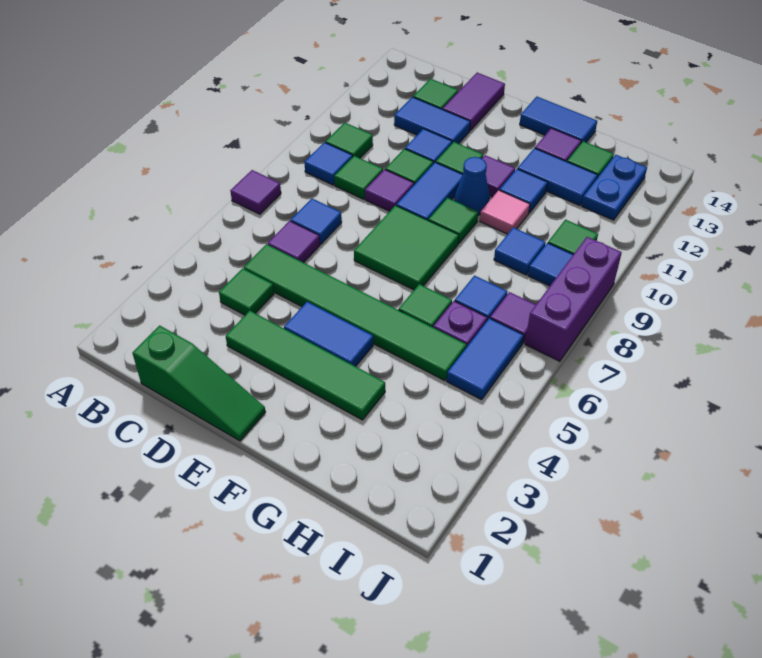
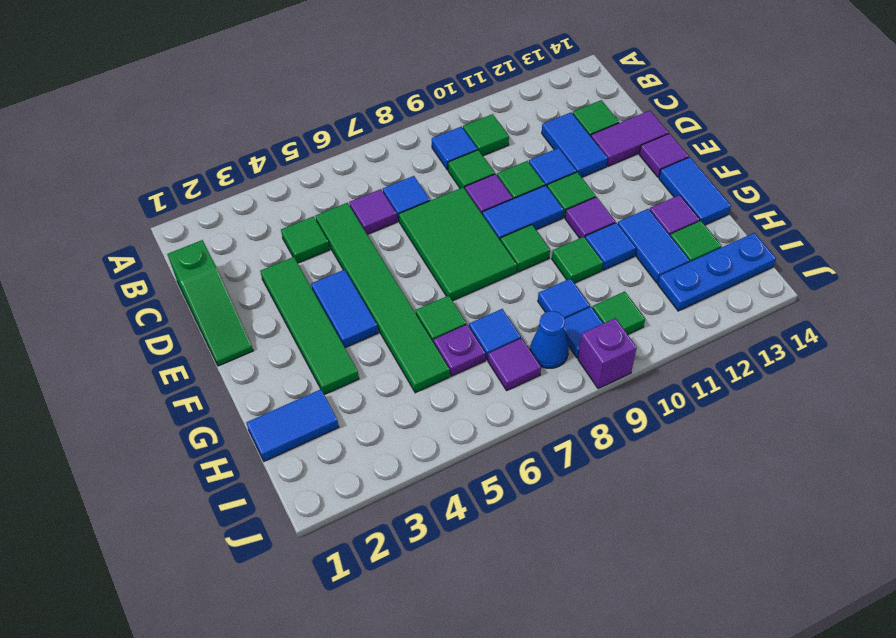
purple 1x1 tile [230,170,281,214] -> purple 1x1 tile moved to [639,133,689,177]
green 2x2 tile [354,205,459,290] -> green 2x3 tile [399,187,517,301]
blue 1x1 cone [454,157,490,215] -> blue 1x1 cone moved to [530,311,569,368]
pink 1x1 tile [480,190,530,234] -> green 1x1 tile [552,237,603,283]
blue 1x2 tile [447,318,524,400] -> blue 1x2 tile moved to [246,389,339,461]
blue 1x2 plate [582,155,647,220] -> blue 1x3 plate [658,233,776,311]
purple 1x3 brick [525,237,622,361] -> purple 1x1 brick [578,318,637,389]

